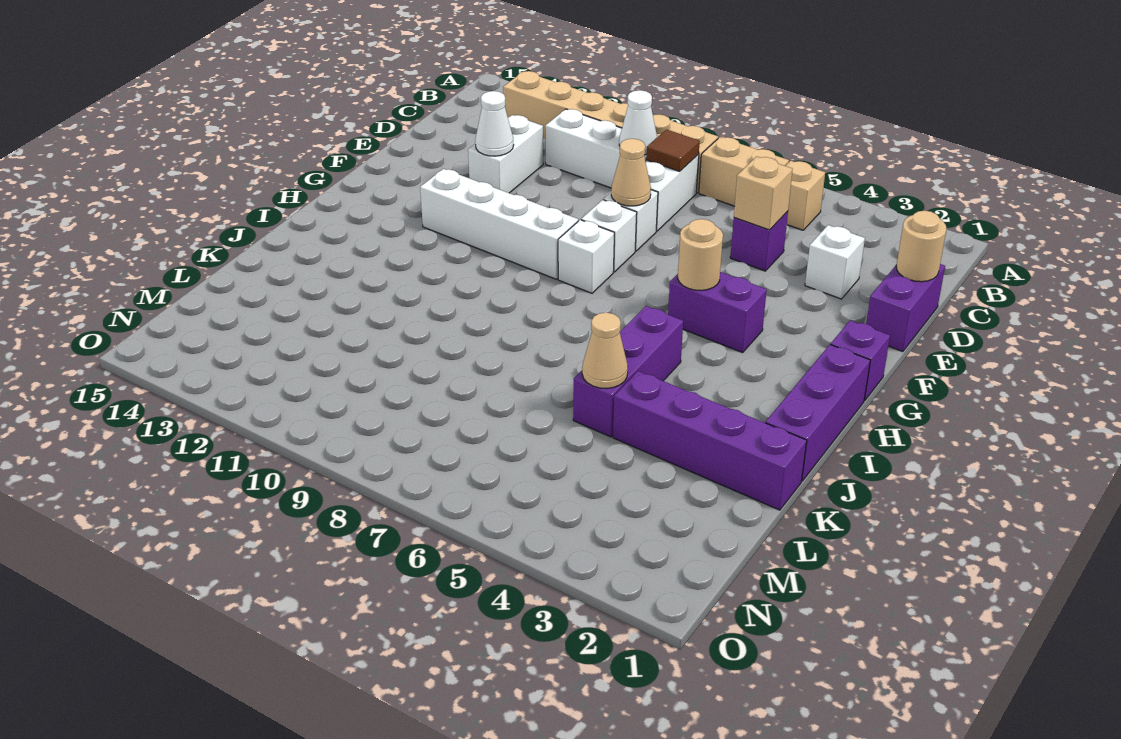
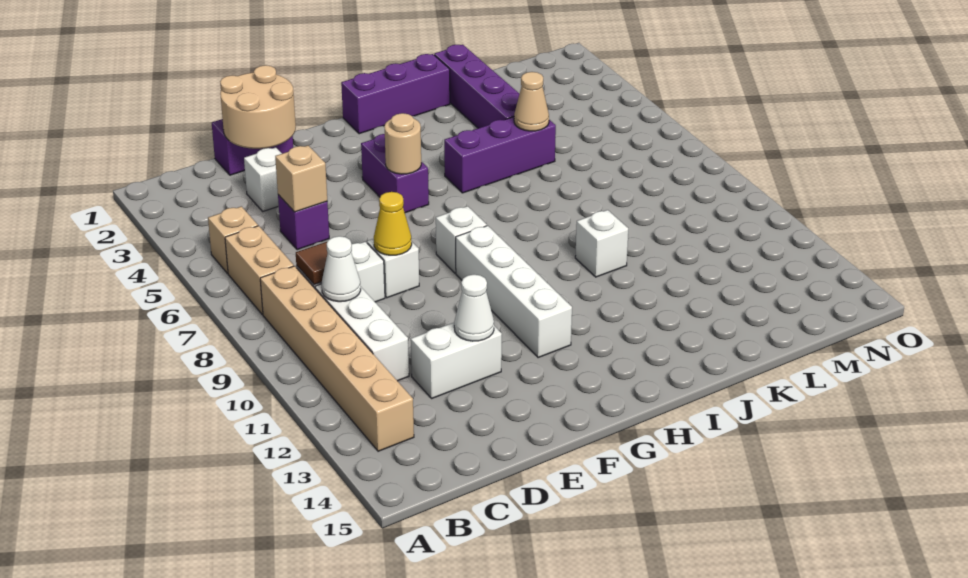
tan 1x1 round brick [896,211,947,282] -> tan 2x2 round brick [220,65,296,149]
tan 1x1 cone [611,139,651,206] -> yellow 1x1 cone [374,192,412,255]
white 1x1 brick [581,200,637,272] -> white 1x1 brick moved to [575,210,628,277]
purple 1x1 brick [831,320,890,401] -> none

